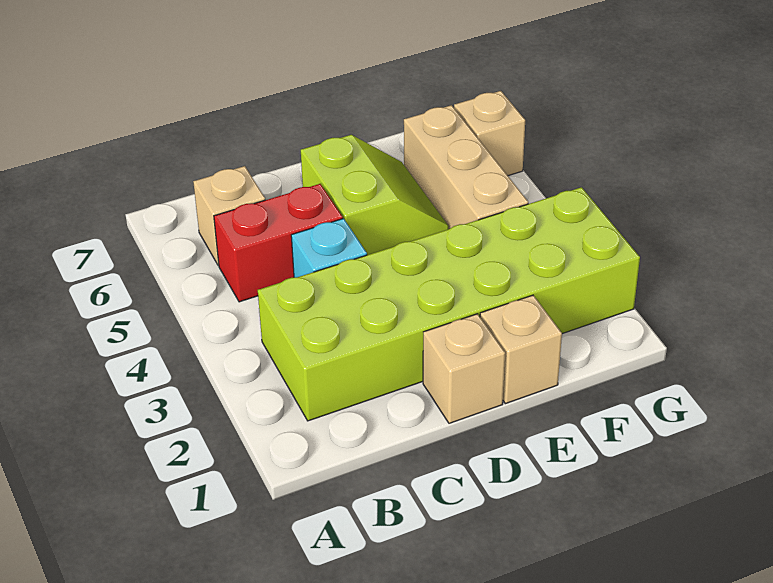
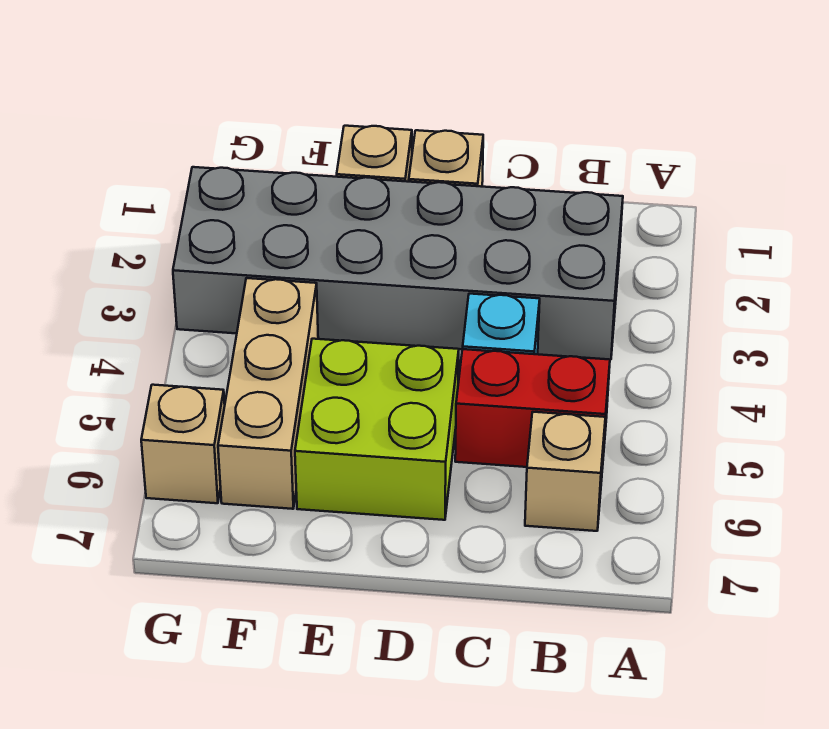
lime 2x6 brick [258,187,640,421] -> grey 2x6 brick [173,167,623,360]
lime 2x2 slope [301,135,449,255] -> lime 2x2 brick [295,339,459,520]

